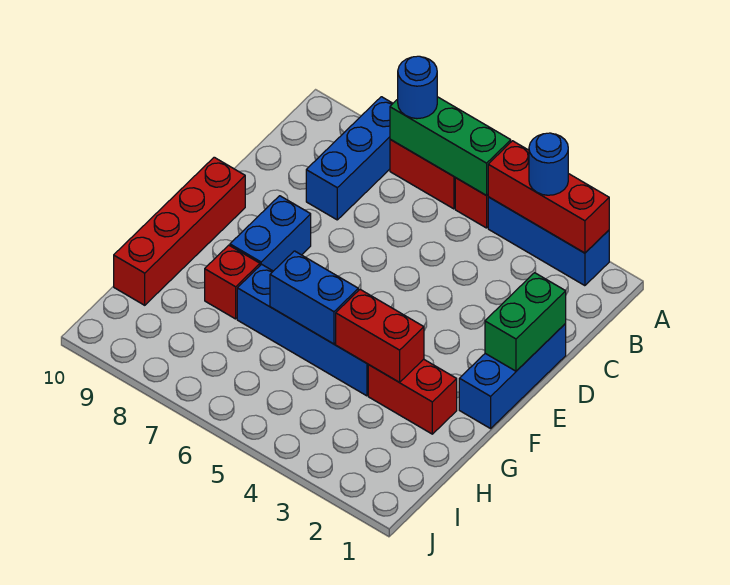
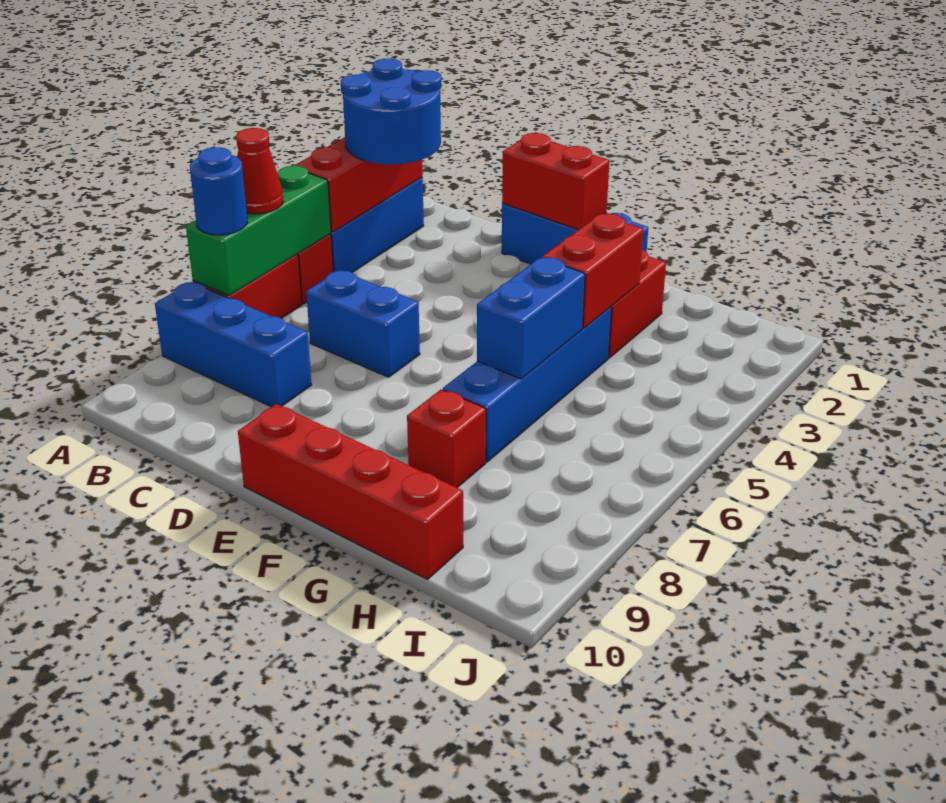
blue 1x1 round brick [529,133,568,195] -> blue 2x2 round brick [341,58,441,164]
none -> red 1x1 cone [236,128,283,214]
green 1x2 brick [485,273,566,371] -> red 1x2 brick [502,133,610,230]
blue 1x2 brick [230,196,311,271] -> blue 1x2 brick moved to [306,271,420,377]

